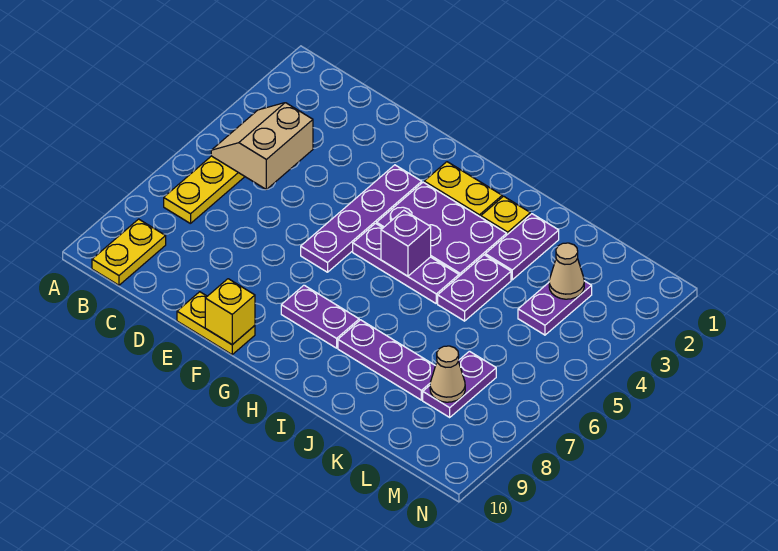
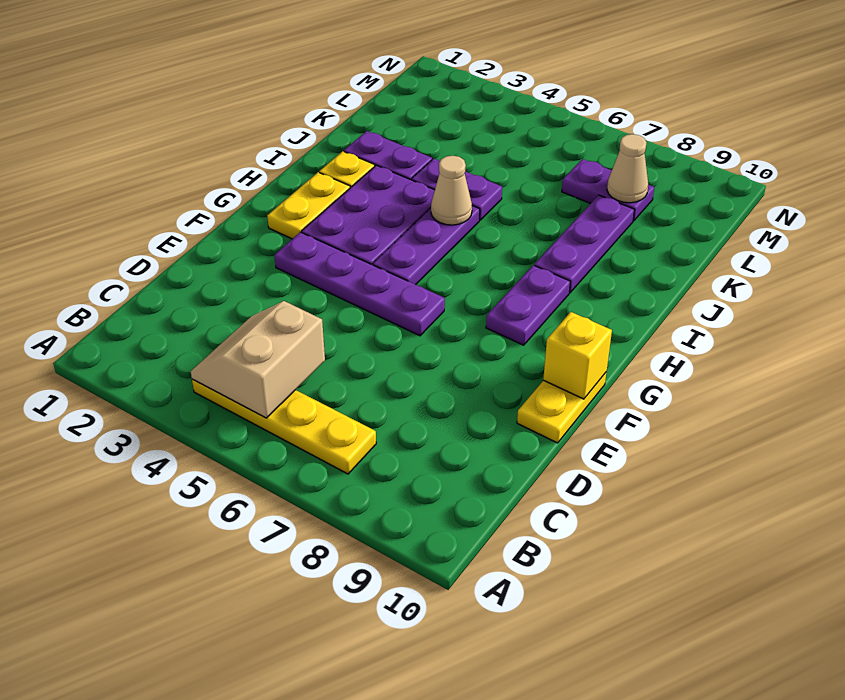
tan 2x2 slope [211,103,313,190] -> tan 2x2 slope turned to [191,301,325,418]
yellow 1x2 plate [92,219,166,285] -> none
purple 1x1 brick [381,210,431,276] -> none
purple 1x2 plate [518,281,592,335] -> none
tan 1x1 cone [549,243,584,299] -> tan 1x1 cone moved to [431,156,472,225]

